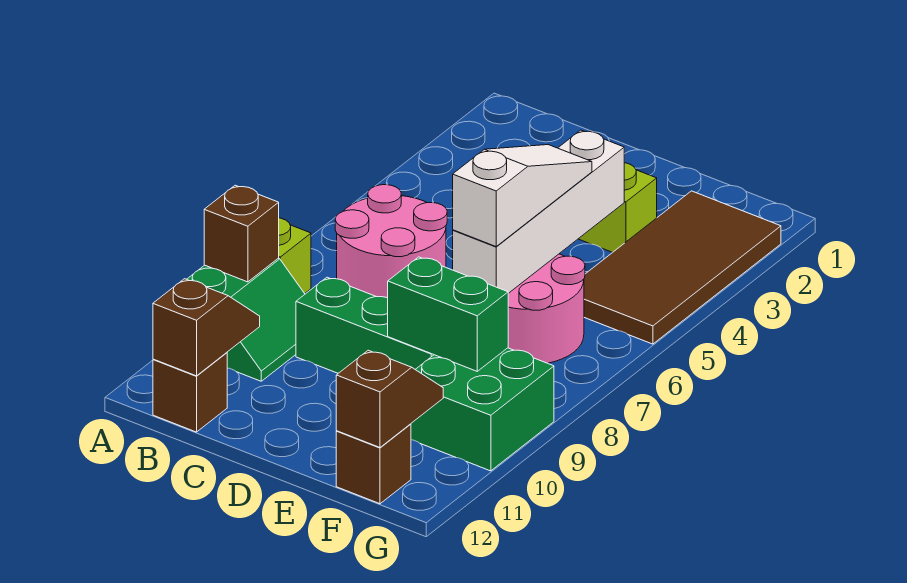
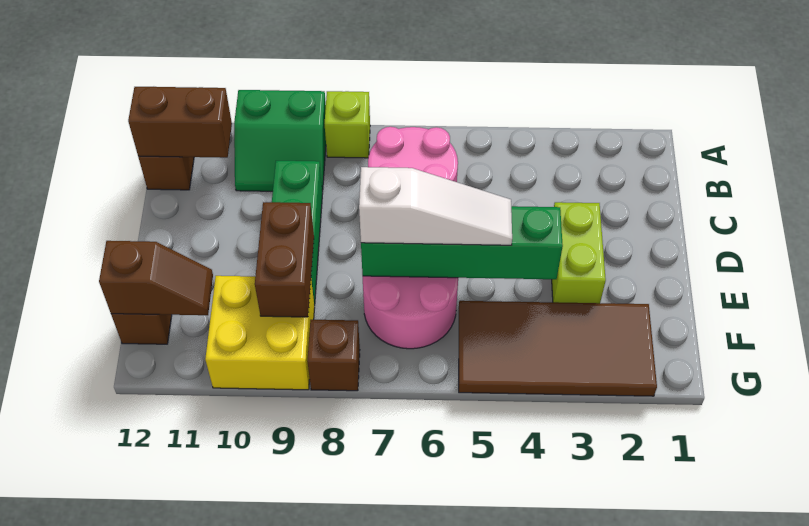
brown 1x1 brick [204,185,279,282] -> brown 1x1 brick moved to [307,320,360,391]
brown 1x2 slope [153,279,260,376] -> brown 1x2 brick [128,87,232,158]
white 1x4 brick [453,130,624,293] -> green 1x4 brick [361,206,563,279]
green 1x2 brick [388,257,508,371] -> brown 1x2 brick [255,202,314,317]
green 2x2 brick [411,348,554,471] -> yellow 2x2 brick [205,276,314,390]

